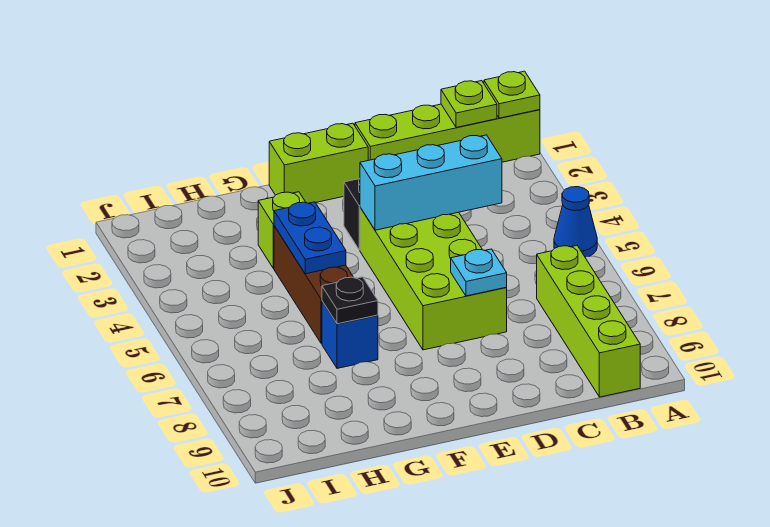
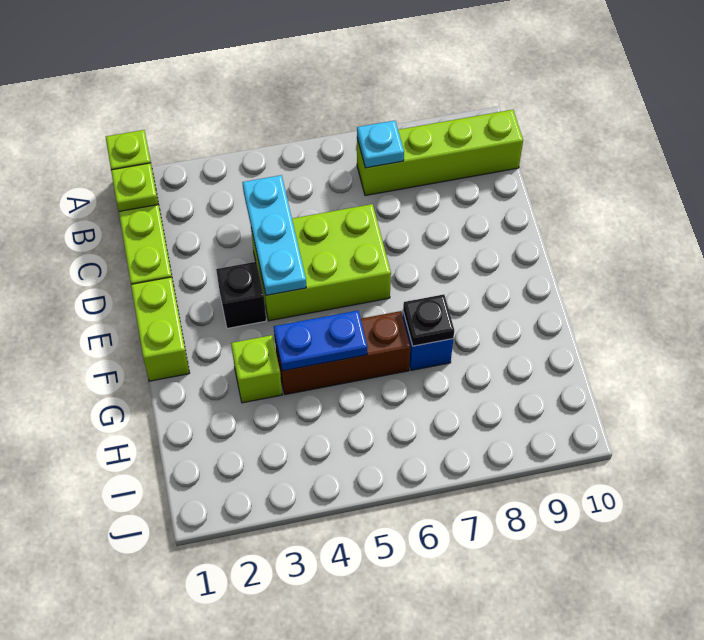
blue 1x1 cone [554,187,597,257] -> none
cyan 1x3 brick [360,135,502,230] -> cyan 1x3 plate [242,175,306,295]
lime 2x4 brick [360,208,507,350] -> lime 2x3 brick [251,204,391,321]
cyan 1x1 plate [451,249,507,296] -> cyan 1x1 plate moved to [357,121,404,168]

